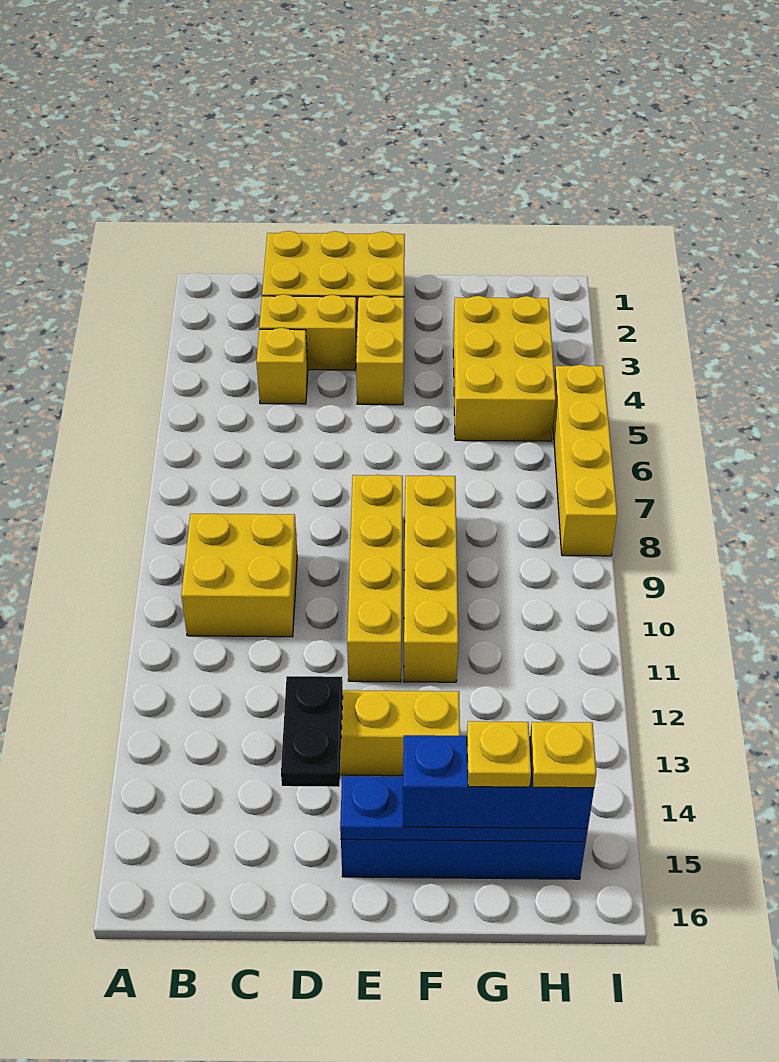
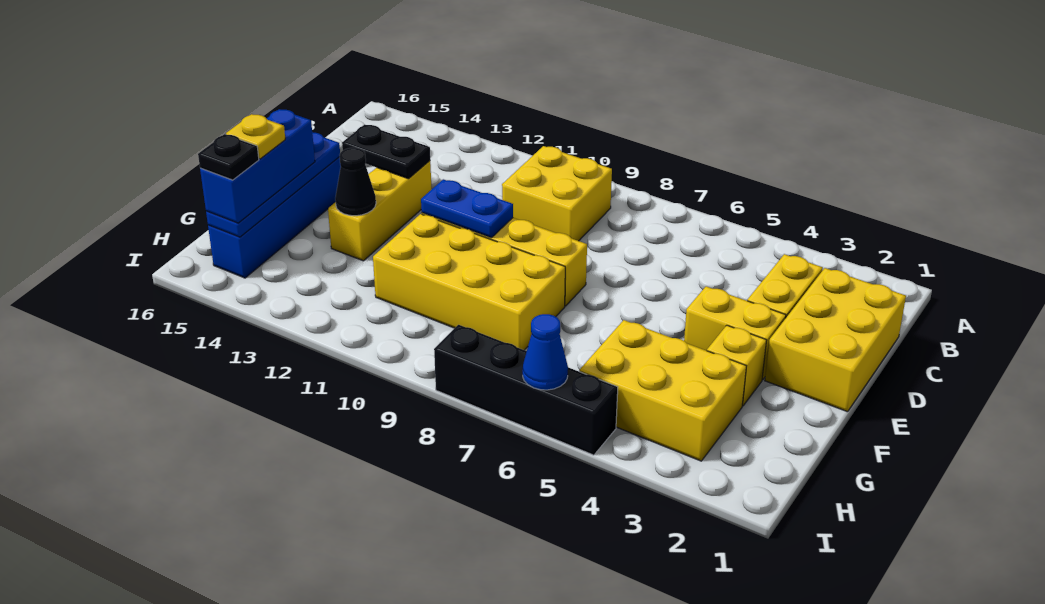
yellow 1x1 brick [257,328,308,404] -> yellow 1x1 brick moved to [707,325,767,406]
none -> blue 1x2 plate [421,179,513,238]
yellow 1x4 brick [404,475,458,682] -> yellow 2x4 brick [373,214,565,350]
none -> black 1x1 cone [335,148,376,216]
yellow 1x1 plate [530,722,596,788] -> black 1x1 plate [198,134,259,180]
yellow 1x4 brick [553,365,617,556] -> black 1x4 brick [434,325,618,455]
none -> blue 1x1 cone [523,314,568,390]

